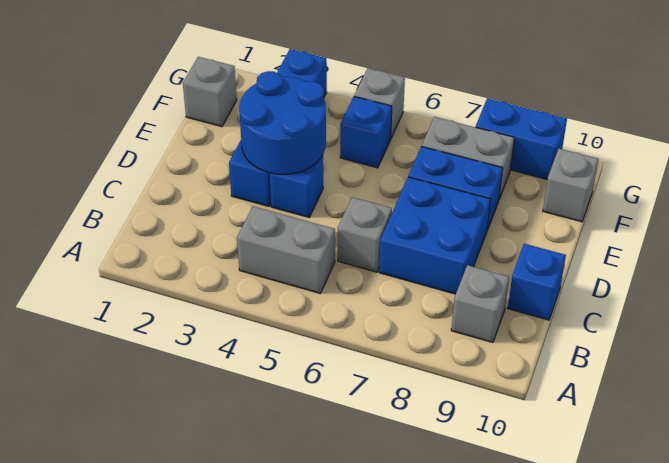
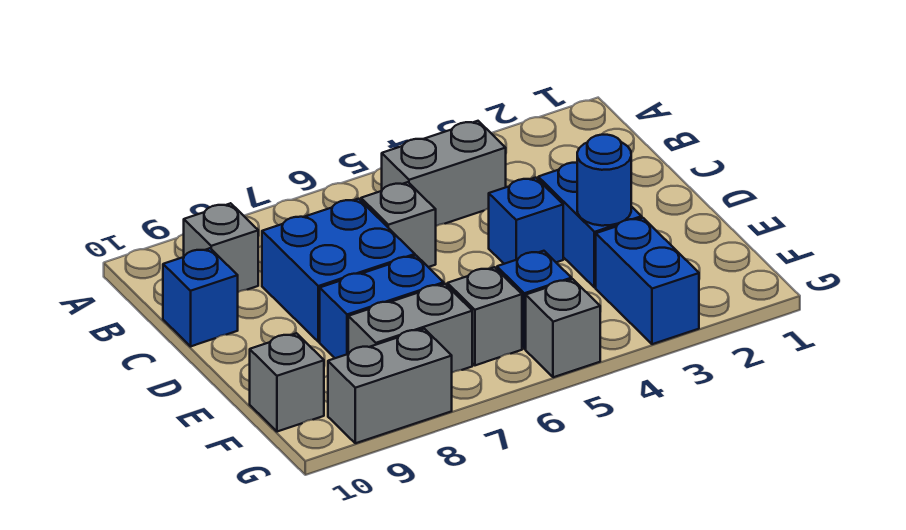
blue 2x2 round brick [239,71,326,174] -> blue 1x1 round brick [577,135,631,226]
grey 1x1 brick [183,57,237,127] -> grey 1x1 brick moved to [447,267,522,365]
blue 1x2 brick [476,98,567,179] -> grey 1x2 brick [328,329,452,443]

